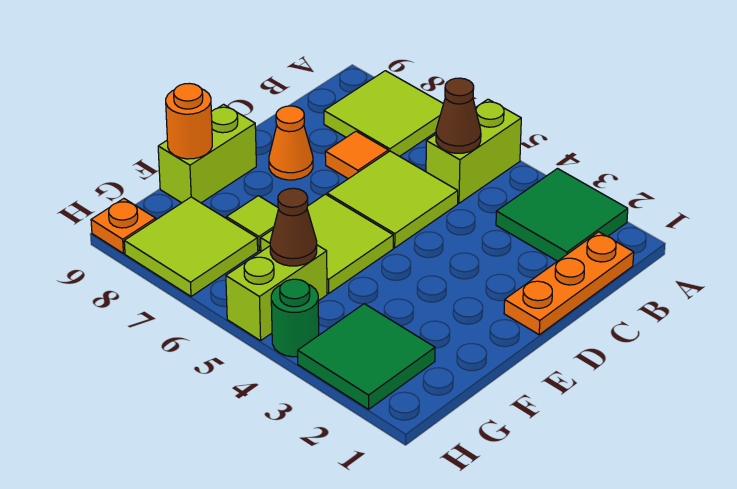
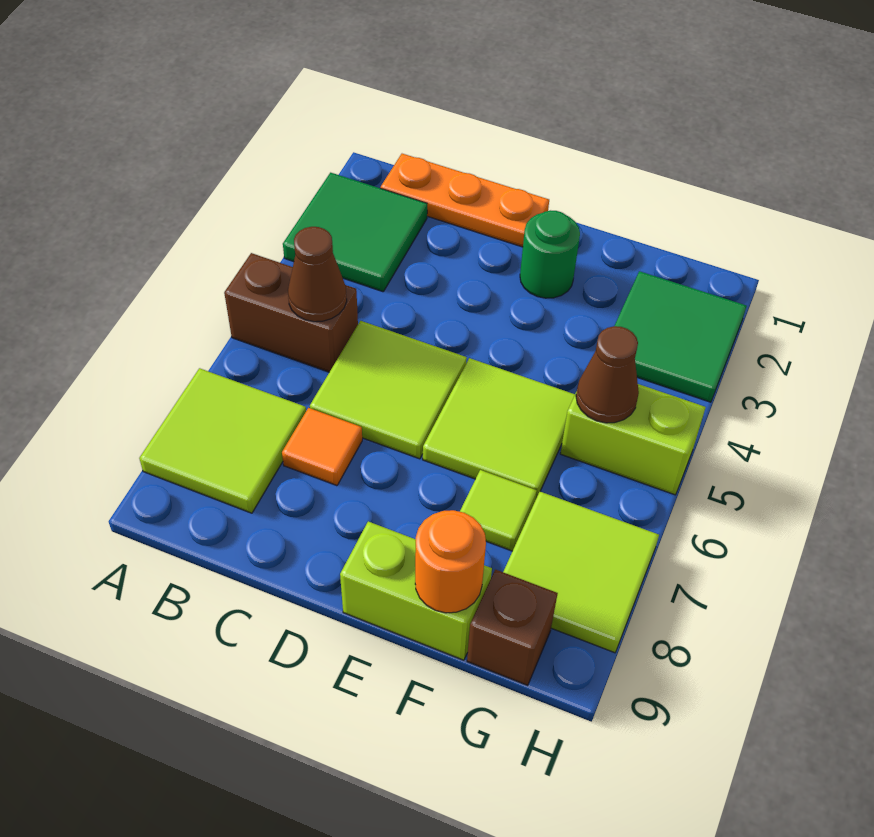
lime 1x2 brick [426,99,521,203] -> brown 1x2 brick [224,253,358,372]
orange 1x1 cone [269,106,313,180] -> none
none -> brown 1x1 brick [467,569,558,686]
green 1x1 round brick [271,279,319,357] -> green 1x1 round brick moved to [520,210,580,298]
orange 1x1 plate [91,199,156,253] -> none

